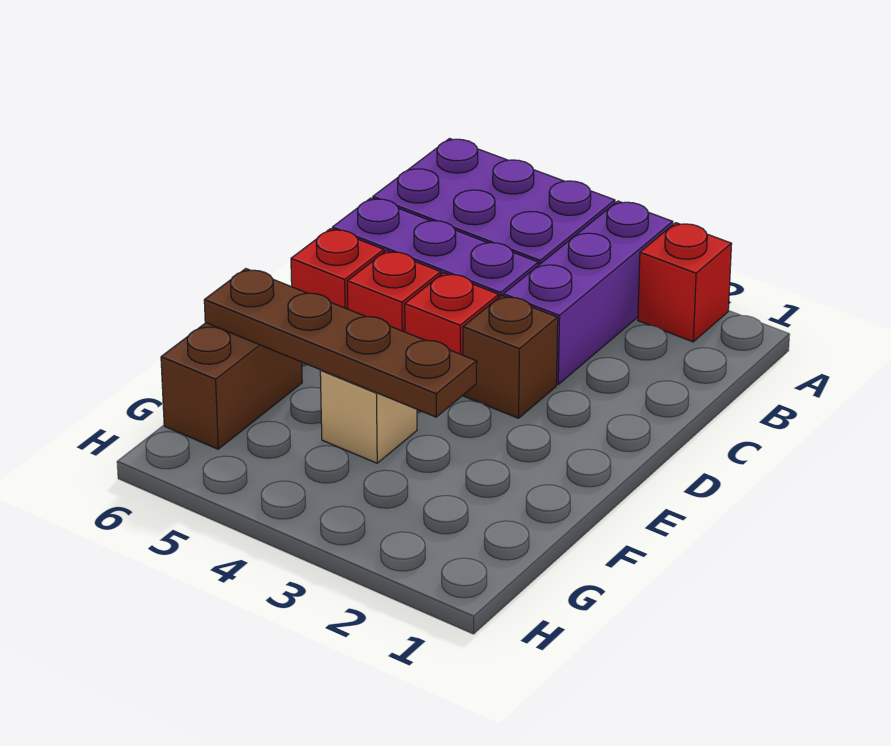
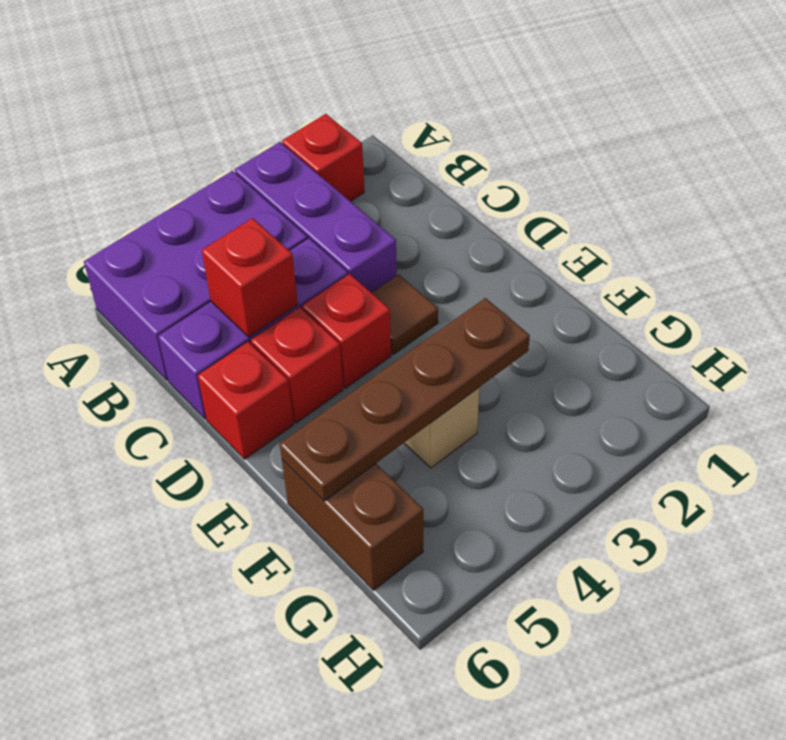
none -> red 1x1 brick [202,218,298,337]
brown 1x1 brick [463,295,558,418] -> brown 1x1 tile [372,274,438,354]

